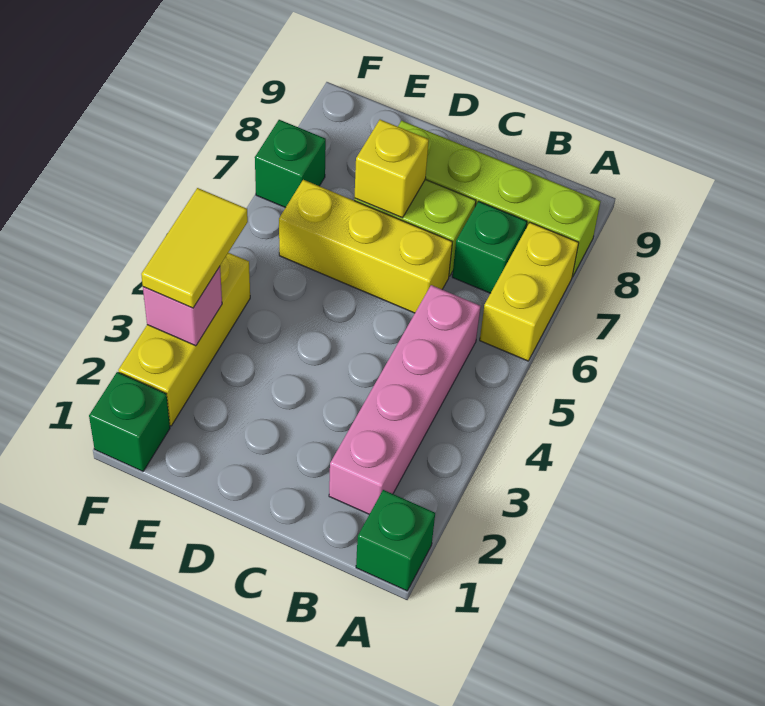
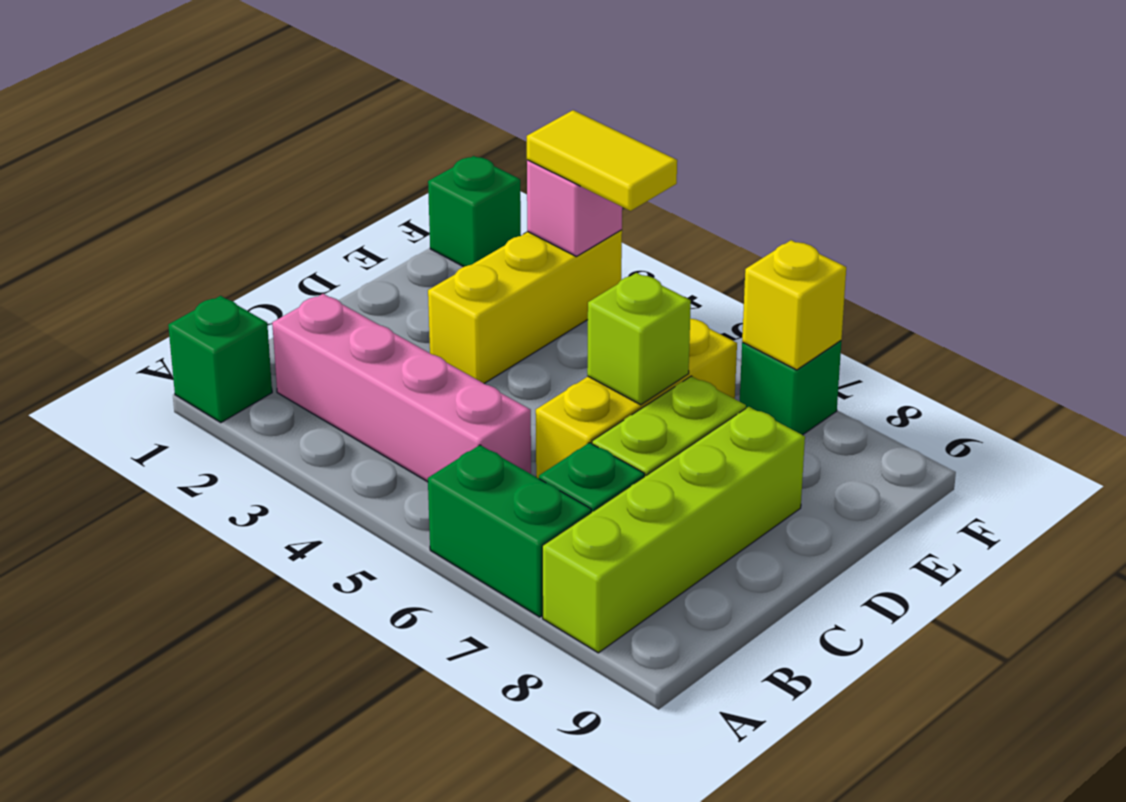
yellow 1x2 brick [480,223,579,361] -> green 1x2 brick [428,445,591,617]
none -> lime 1x1 brick [587,273,691,405]
yellow 1x1 brick [354,120,429,218] -> yellow 1x1 brick moved to [742,240,846,370]
yellow 1x3 brick [118,253,250,426] -> yellow 1x3 brick turned to [428,230,622,384]

